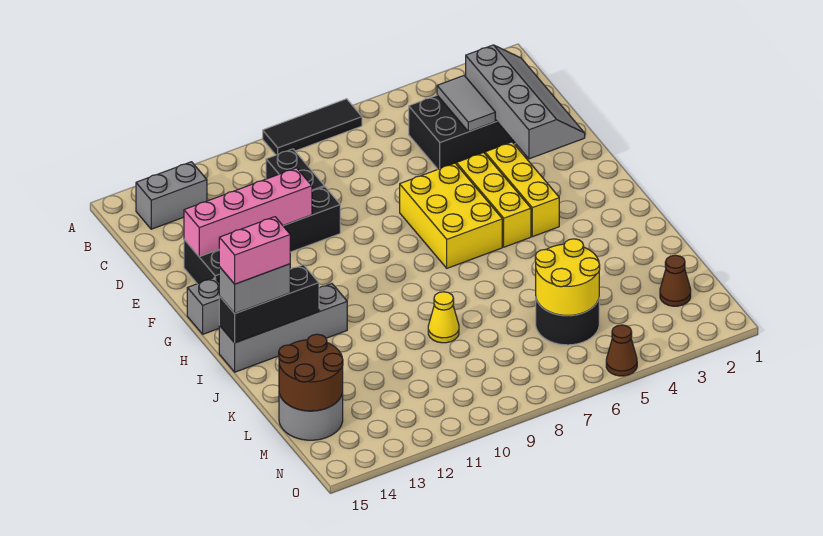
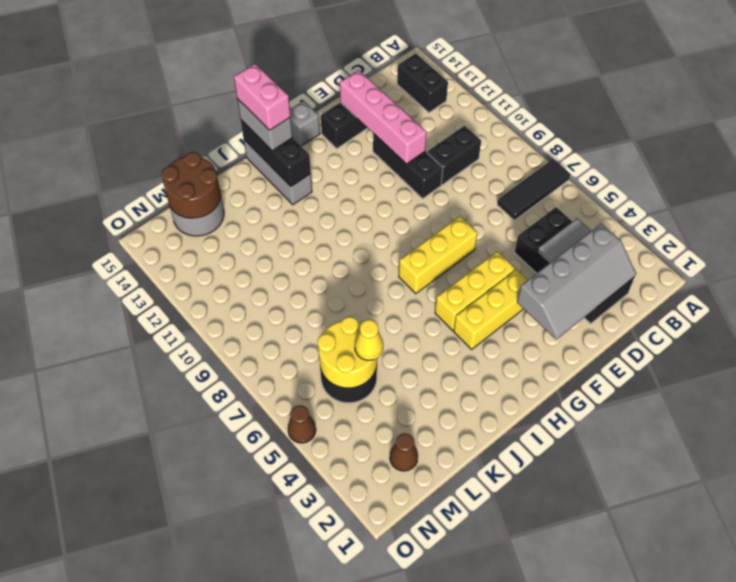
black 1x3 tile [263,99,362,155] -> black 1x3 tile turned to [497,159,570,220]
grey 1x2 brick [136,162,207,229] -> black 1x2 brick [397,53,448,113]
yellow 2x3 brick [400,163,502,268] -> yellow 1x3 brick [399,216,477,294]
grey 1x4 brick [219,284,347,372] -> grey 1x3 brick [244,140,312,205]
yellow 1x1 cone [428,292,459,343] -> yellow 1x1 cone moved to [355,320,383,360]

